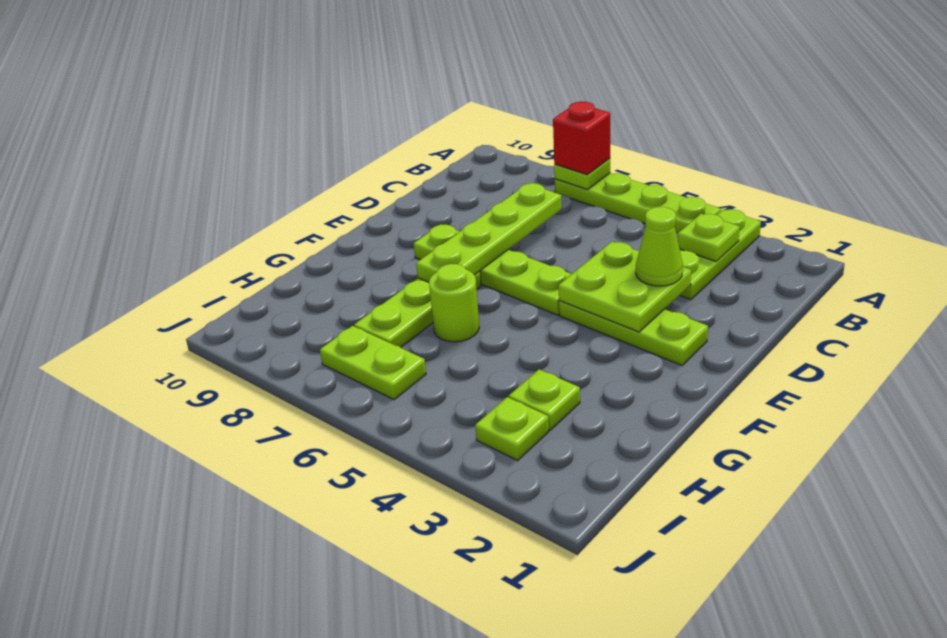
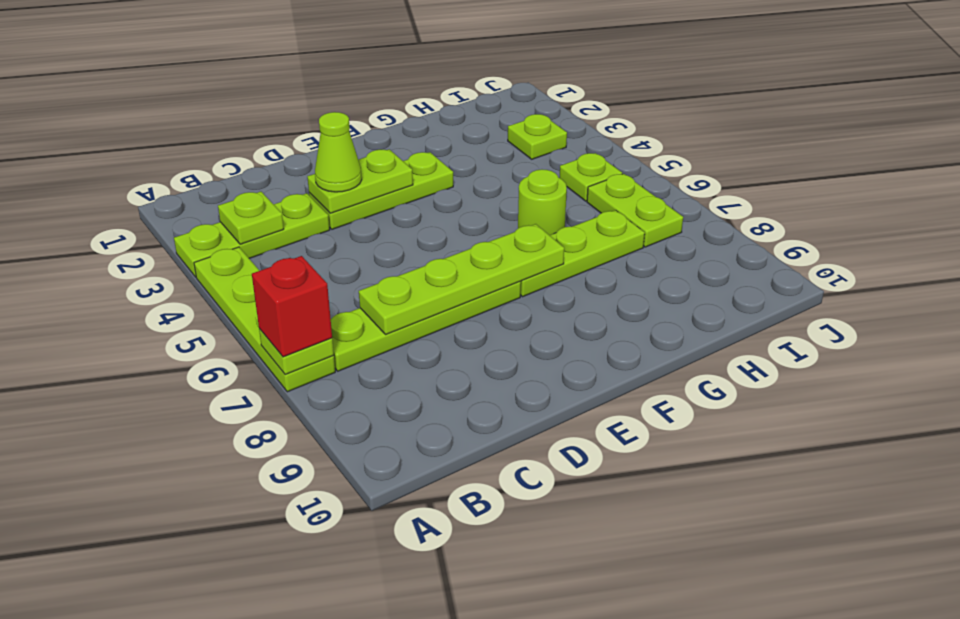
lime 2x2 plate [558,242,691,332] -> lime 1x2 plate [307,149,413,213]
lime 1x3 plate [559,301,708,365] -> lime 1x3 plate turned to [309,152,453,229]
lime 1x4 plate [413,224,571,315] -> lime 1x4 plate turned to [331,282,521,371]
lime 1x1 plate [509,370,580,430] -> lime 1x1 plate moved to [559,153,622,201]

